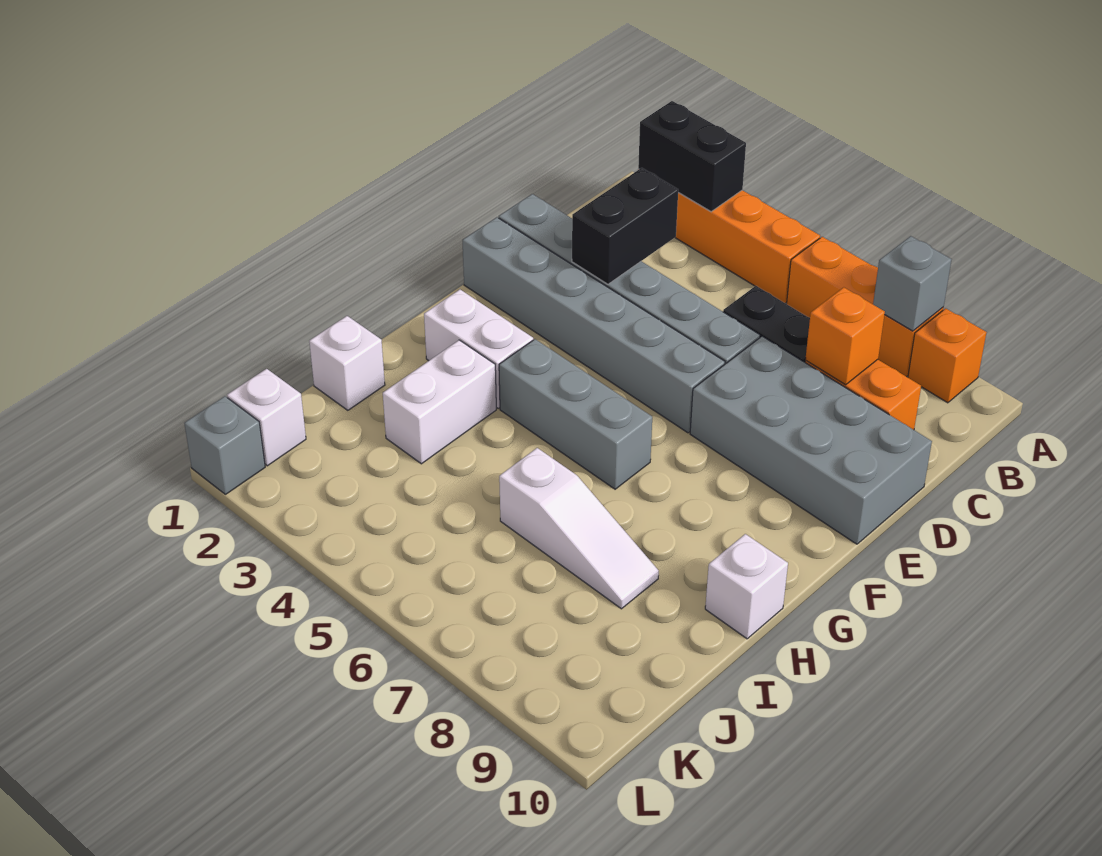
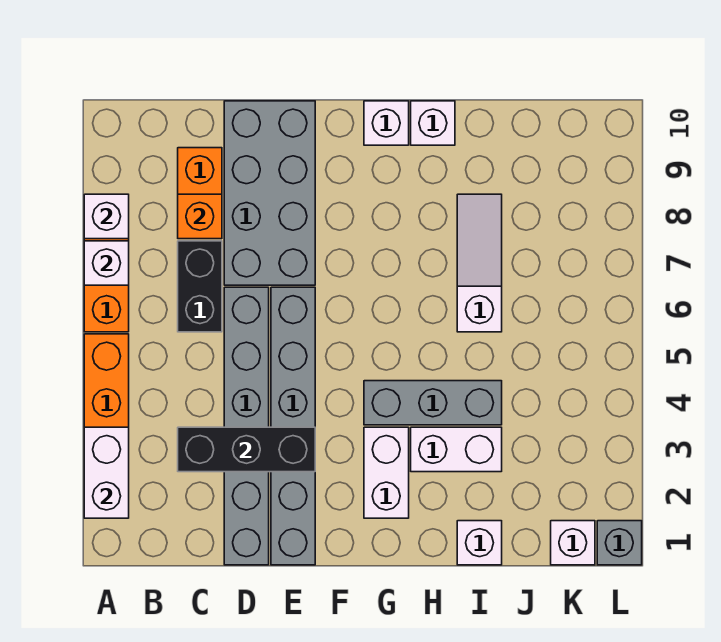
black 1x2 brick [638,101,746,212] -> white 1x2 brick [84,427,129,518]
none -> white 1x1 brick [84,241,129,285]
grey 1x1 brick [873,236,951,331] -> white 1x1 brick [84,194,129,239]
orange 1x1 brick [908,308,987,403] -> none
black 1x2 brick [572,168,678,284] -> black 1x3 brick [178,427,315,472]
grey 1x3 brick [499,339,652,489] -> grey 1x3 brick turned to [364,381,502,425]
none -> white 1x1 brick [364,101,409,145]

